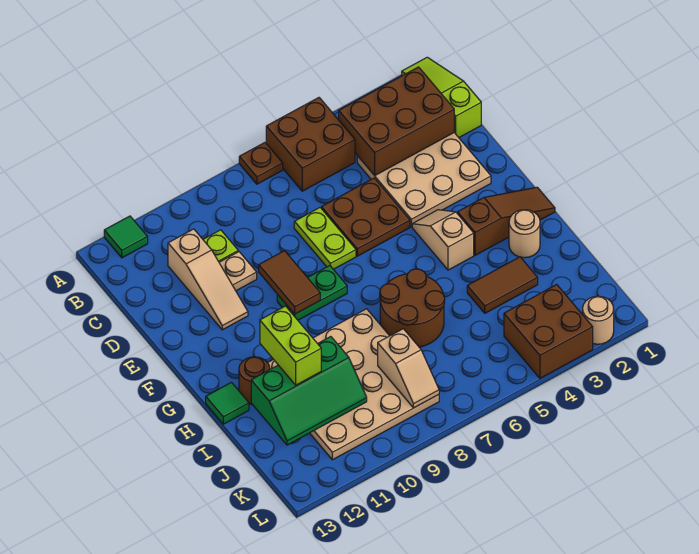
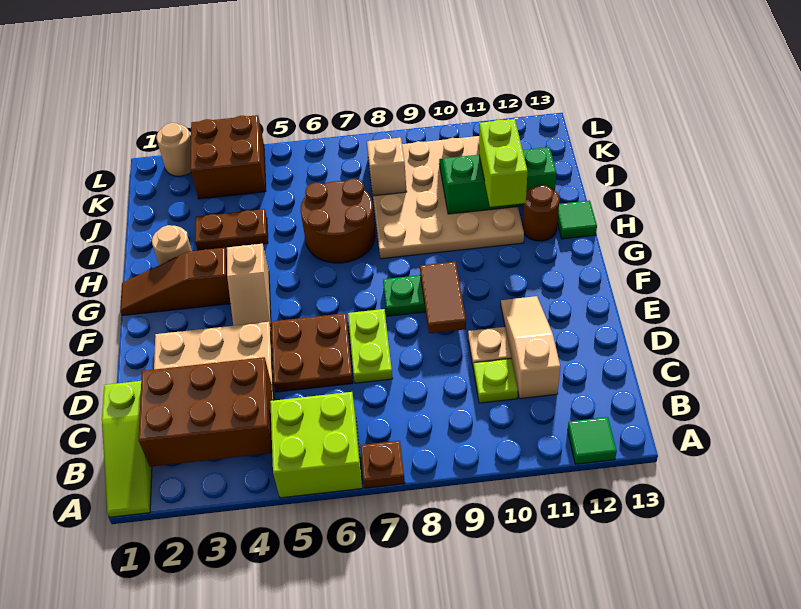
brown 2x2 brick [266,98,355,191] -> lime 2x2 brick [270,392,363,498]
brown 1x2 tile [467,257,538,313] -> brown 1x2 plate [195,209,268,251]

